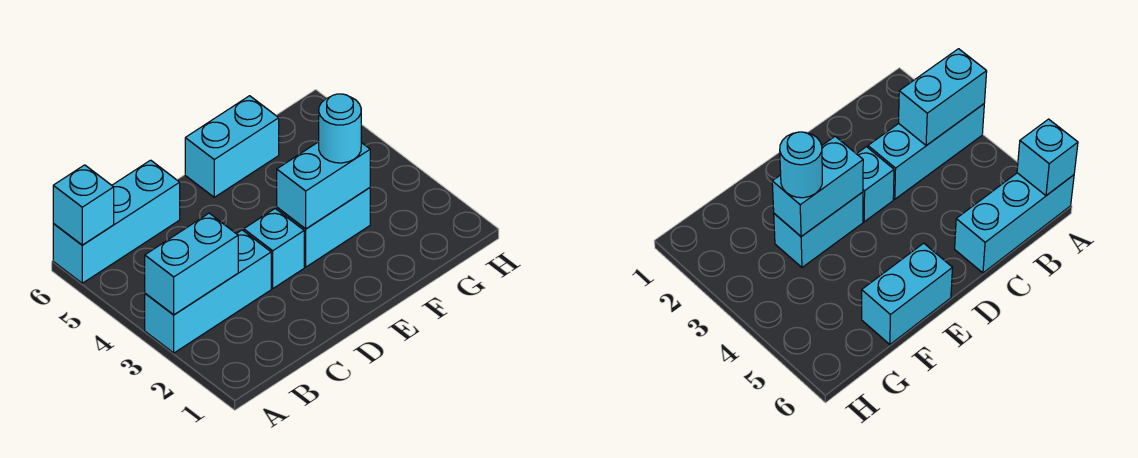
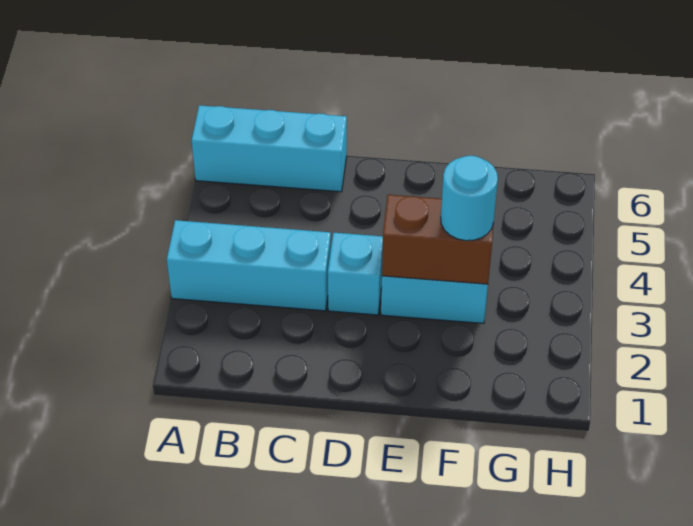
cyan 1x2 brick [145,213,238,315] -> none
cyan 1x1 brick [53,165,114,245] -> none
cyan 1x2 brick [277,142,370,229] -> brown 1x2 brick [382,195,493,284]
cyan 1x2 brick [185,96,279,197] -> none

